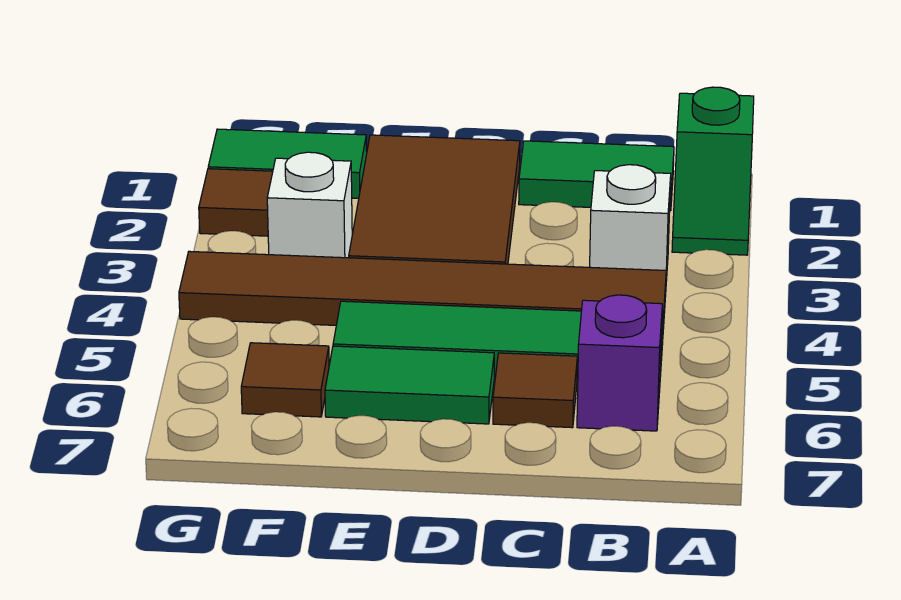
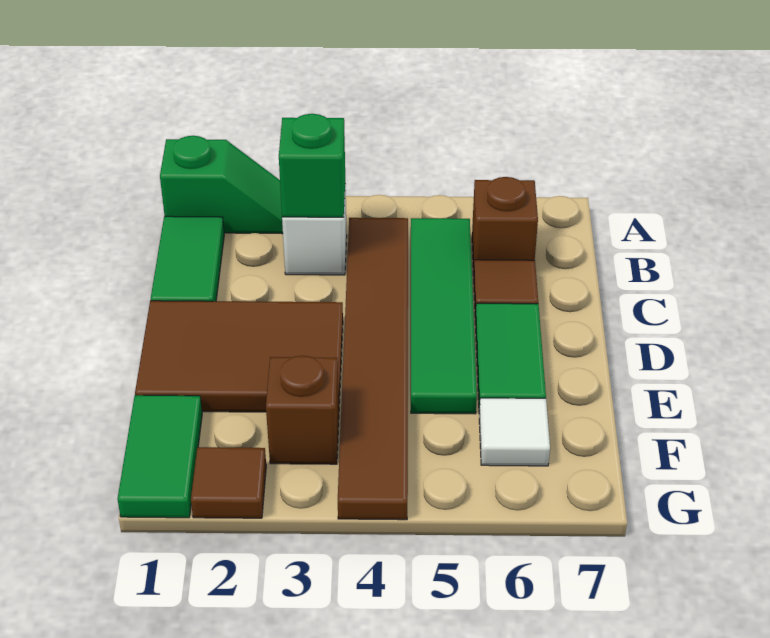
none -> green 1x1 brick [279,114,345,217]
purple 1x1 brick [577,295,662,431] -> brown 1x1 brick [472,177,538,276]
white 1x1 brick [267,152,352,258] -> brown 1x1 brick [266,356,339,464]
brown 1x1 tile [241,343,329,417] -> white 1x1 tile [479,398,550,466]

